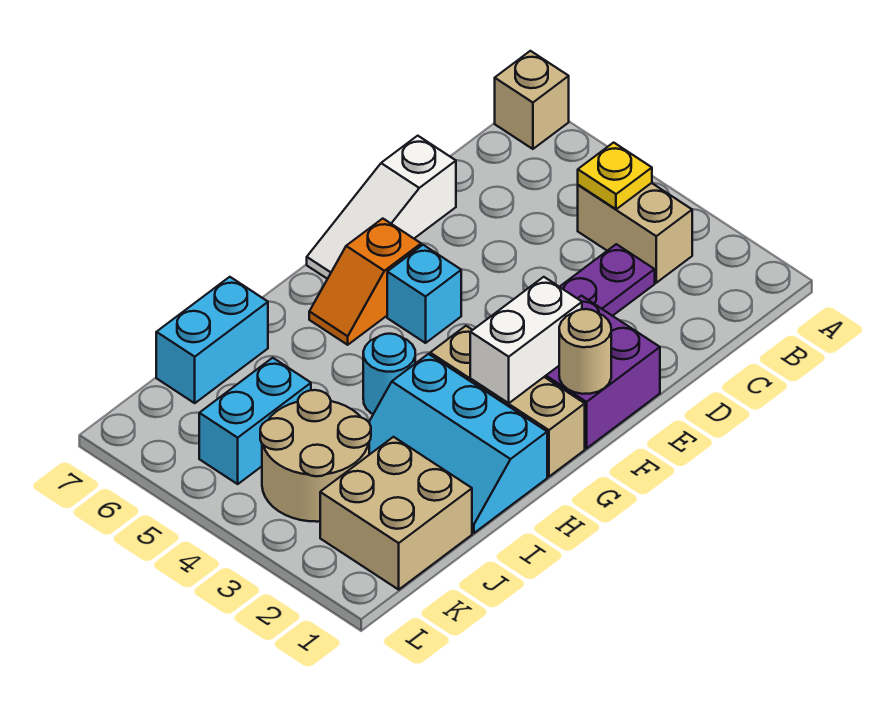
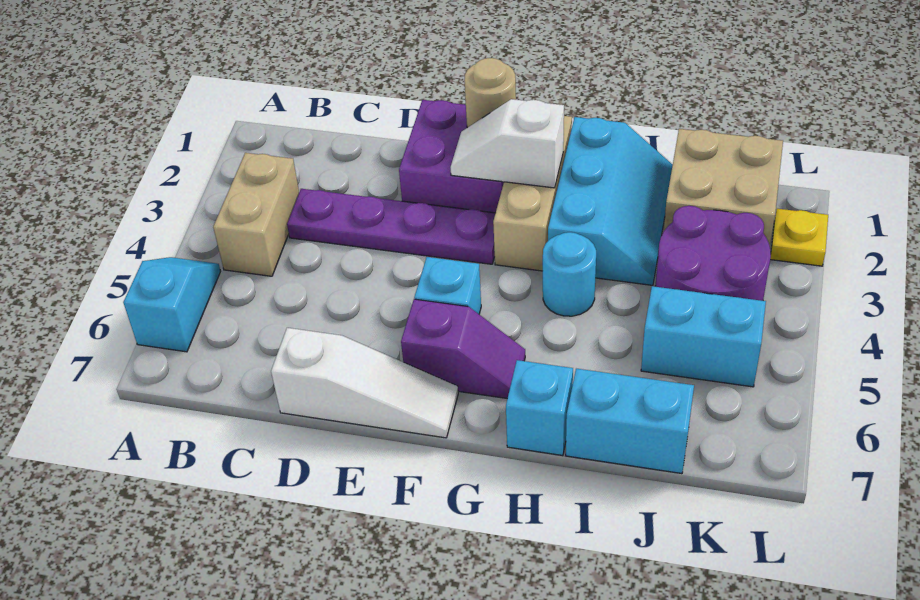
none -> cyan 1x2 slope [123,257,221,352]
tan 1x1 brick [495,51,569,149] -> none
yellow 1x1 plate [578,143,652,209] -> yellow 1x1 plate moved to [770,209,828,266]
white 1x2 brick [470,277,582,403] -> white 1x2 slope [451,99,564,188]
orange 1x2 slope [309,219,421,345] -> purple 1x2 slope [401,299,525,399]
none -> cyan 1x1 brick [506,360,573,456]
tan 2x2 round brick [260,390,371,522] -> purple 2x2 round brick [655,206,771,301]

